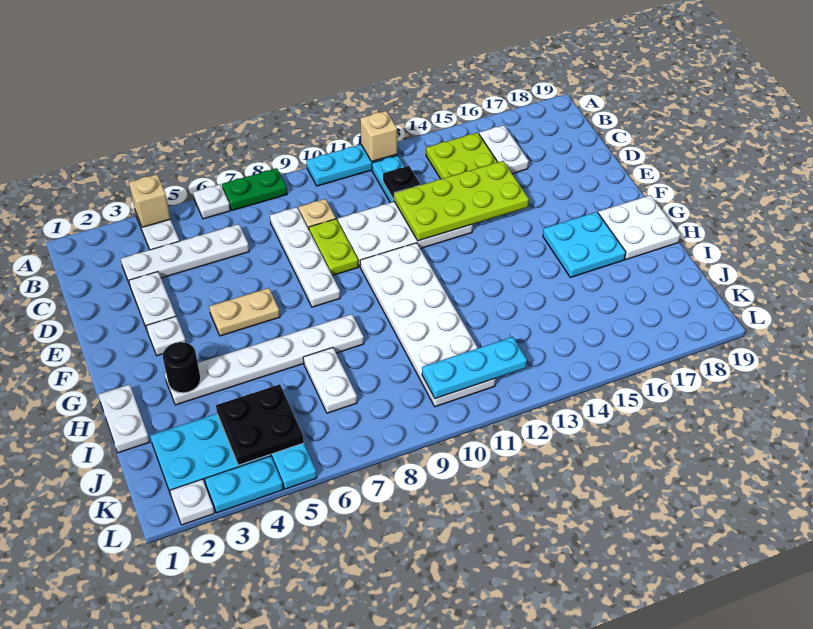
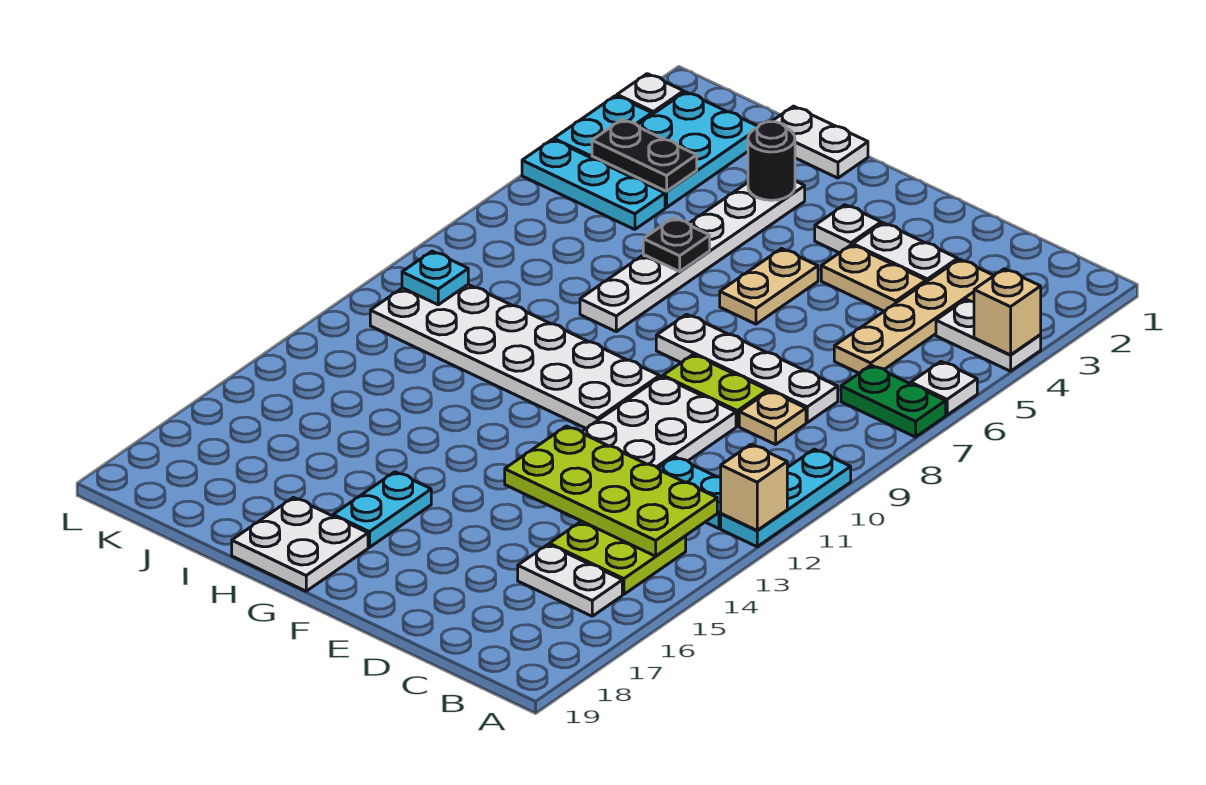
green 1x2 plate [222,168,287,210] -> green 1x2 plate turned to [841,365,946,437]
white 1x4 plate [121,224,249,285] -> tan 1x4 plate [834,259,994,373]
black 1x1 plate [383,166,420,200] -> black 1x1 plate moved to [643,218,710,272]
none -> tan 1x2 plate [821,245,926,311]
lime 2x4 plate [394,161,529,241] -> lime 2x4 plate turned to [505,426,717,556]
cyan 2x2 plate [543,212,626,277] -> cyan 1x2 plate [333,472,431,547]
white 1x2 plate [303,347,357,413] -> none
black 2x2 plate [216,384,304,465] -> black 1x2 plate [592,120,697,191]
cyan 1x3 plate [422,337,527,399] -> cyan 1x1 plate [402,251,468,305]

